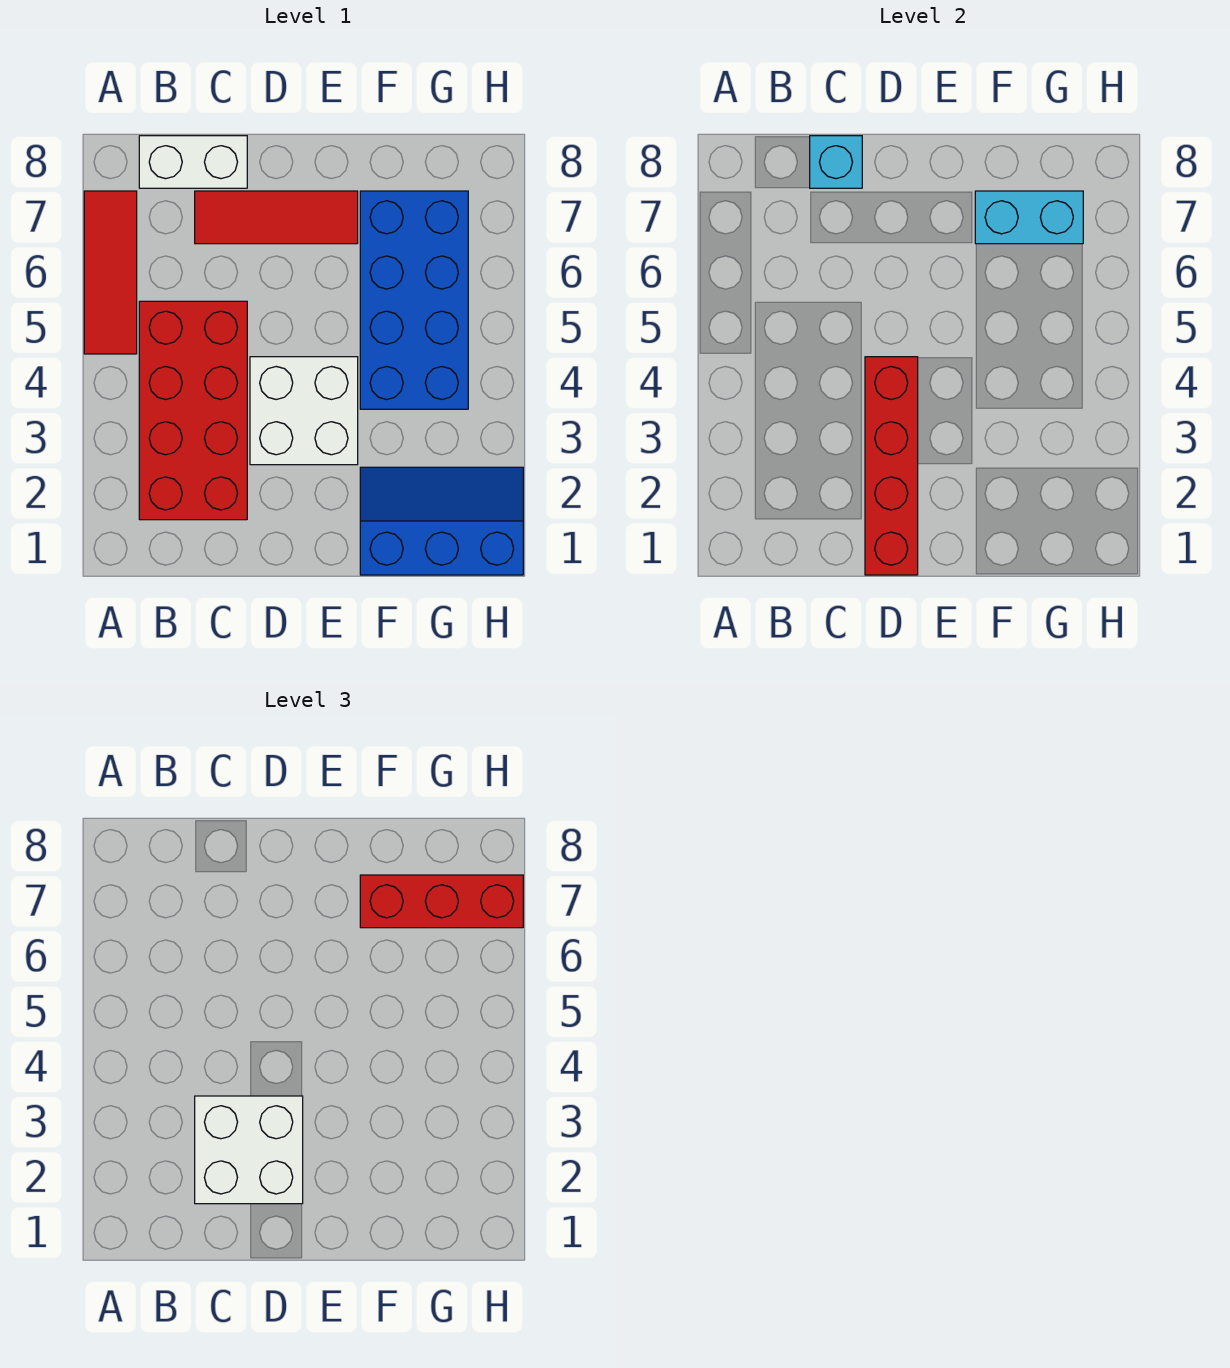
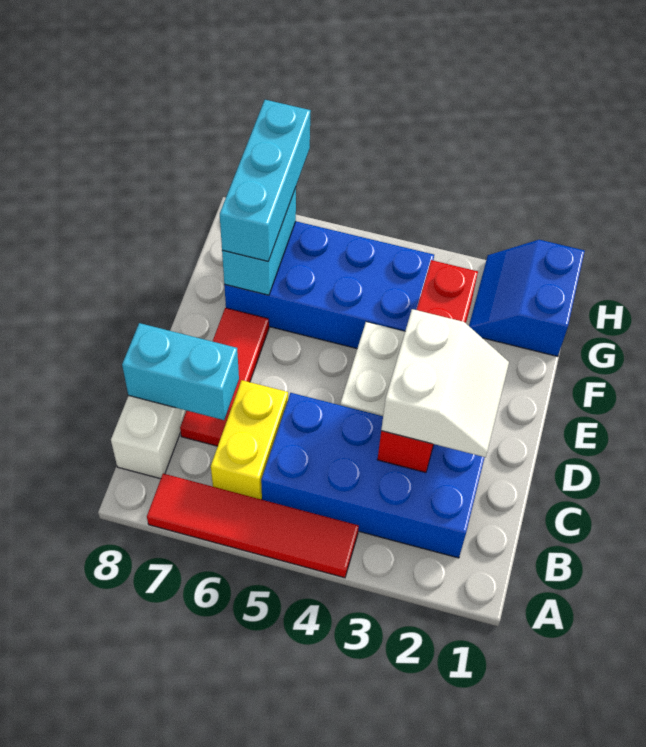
red 1x3 tile [84,191,137,354] -> red 1x4 tile [147,474,359,578]
red 2x4 brick [139,301,247,520] -> blue 2x4 brick [261,393,485,558]
none -> yellow 1x2 brick [211,380,288,500]
white 2x2 brick [195,1096,303,1204] -> white 2x2 slope [381,309,509,457]
cyan 1x1 brick [810,136,862,188] -> cyan 1x2 brick [122,323,239,420]
red 1x4 brick [865,357,918,575] -> red 1x4 brick turned to [377,260,478,472]
blue 2x3 slope [360,467,523,575] -> blue 2x2 slope [469,240,585,356]
red 1x3 brick [360,875,523,928] -> cyan 1x3 brick [220,100,311,261]

